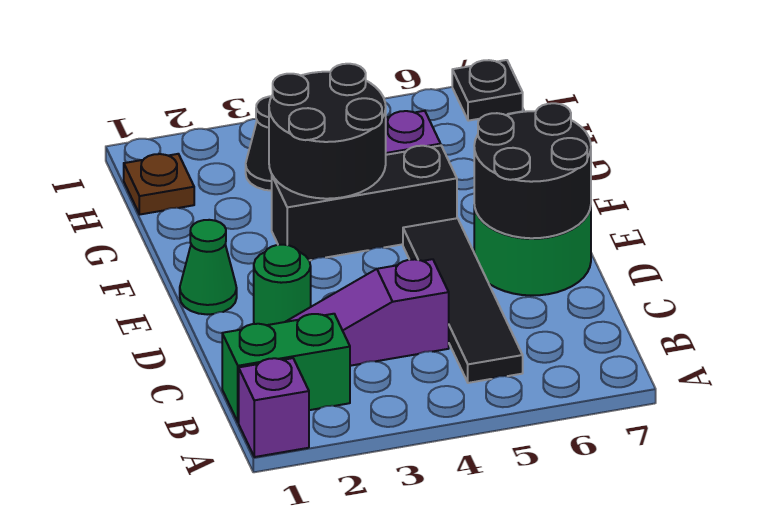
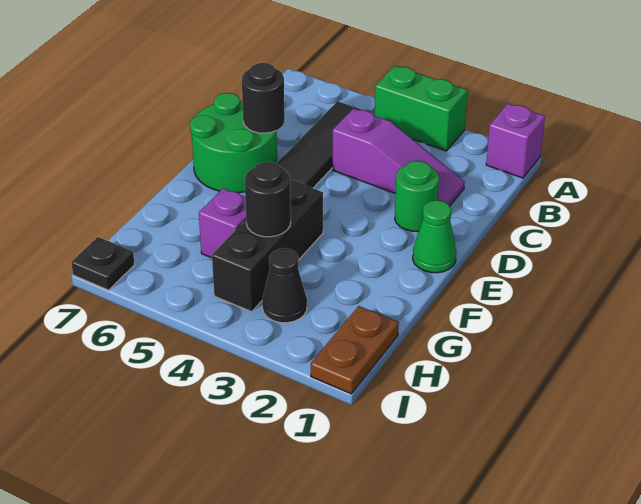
green 1x2 brick [222,314,350,422] -> green 1x2 brick moved to [375,66,468,151]
black 2x2 round brick [474,103,591,238] -> black 1x1 round brick [242,63,285,133]
black 1x3 brick [272,146,457,260] -> black 1x3 brick turned to [212,180,323,312]
black 2x2 round brick [269,64,386,199] -> black 1x1 round brick [245,162,291,237]
brown 1x1 plate [124,154,194,214] -> brown 1x2 plate [311,306,399,394]

